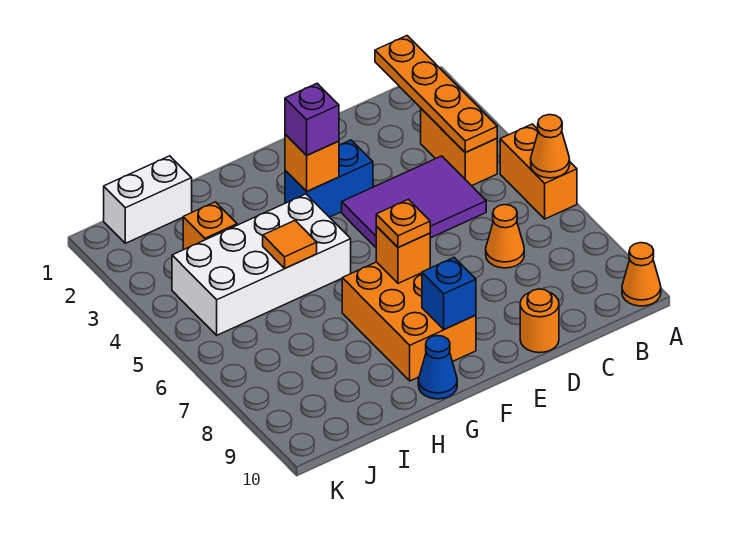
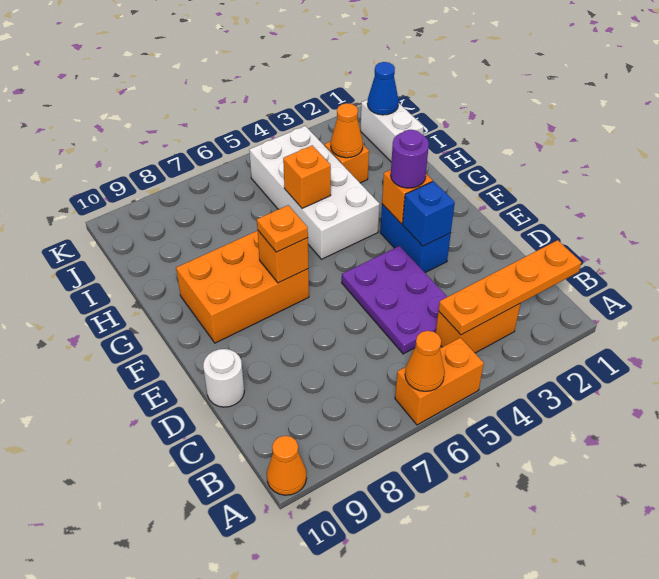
purple 2x3 tile [342,156,486,247] -> purple 2x3 plate [342,246,447,354]
orange 1x1 cone [486,205,524,268] -> orange 1x1 cone moved to [331,103,363,158]
orange 1x1 round brick [520,289,559,353] -> white 1x1 round brick [203,349,244,407]
purple 1x1 brick [285,83,339,155] -> purple 1x1 round brick [391,130,429,188]
blue 1x1 brick [422,258,476,329] -> blue 1x1 brick moved to [403,181,455,246]
blue 1x1 cone [418,336,457,399] -> blue 1x1 cone moved to [367,62,399,115]
orange 1x1 tile [263,221,317,268] -> orange 1x1 brick [283,145,331,208]

